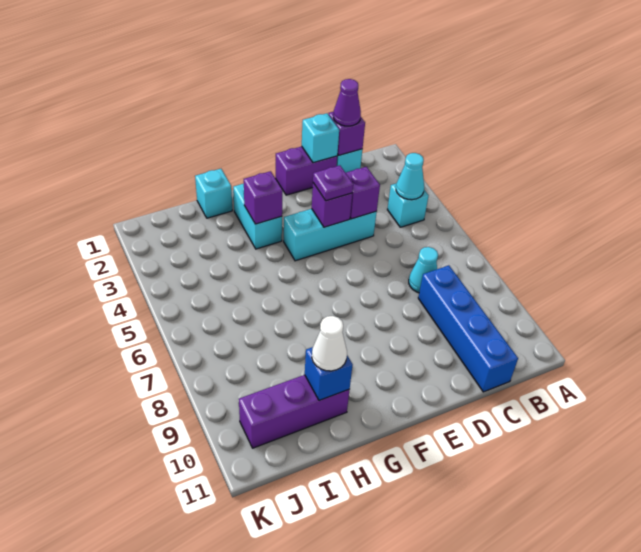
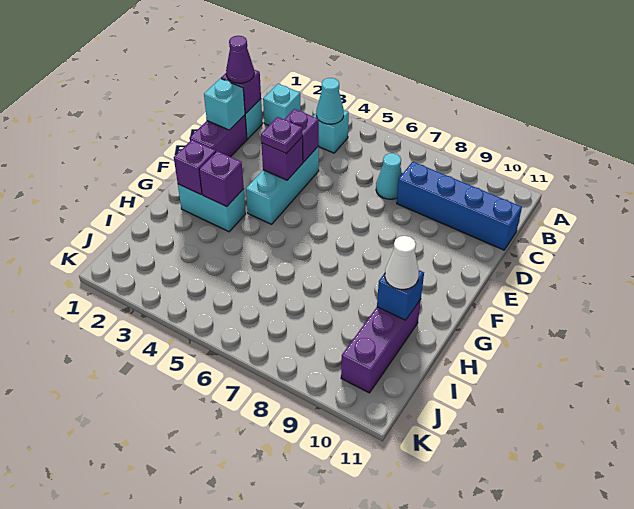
none -> purple 1x1 brick [174,140,216,195]
cyan 1x1 brick [195,169,232,218] -> cyan 1x1 brick moved to [263,84,301,125]

